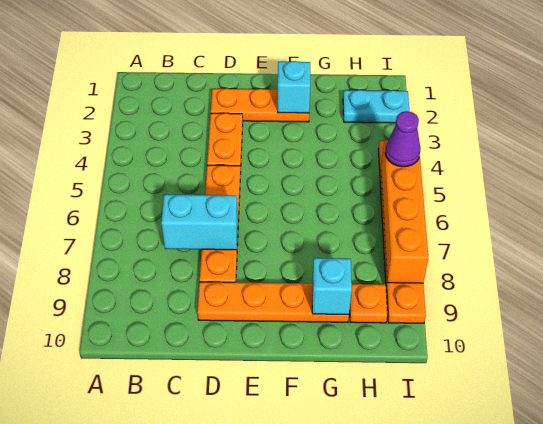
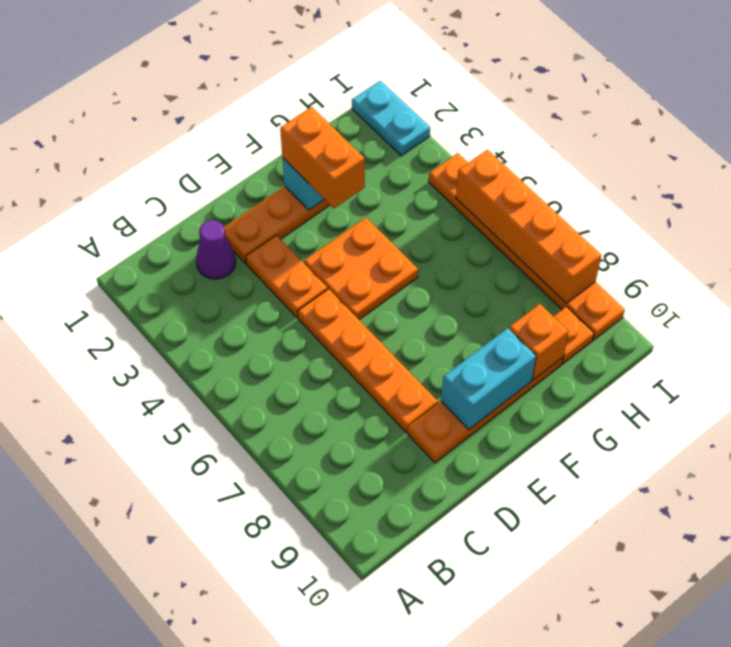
cyan 1x2 brick [161,194,238,250] -> cyan 1x2 brick moved to [441,328,536,430]
none -> orange 2x2 plate [304,217,418,320]
none -> orange 1x2 brick [280,107,365,208]
cyan 1x1 brick [312,258,352,314] -> orange 1x1 brick [509,304,569,380]
cyan 1x2 plate [343,90,410,123] -> cyan 1x2 plate turned to [352,81,430,156]
purple 1x1 cone [385,111,420,167] -> purple 1x1 cone moved to [196,220,236,279]

